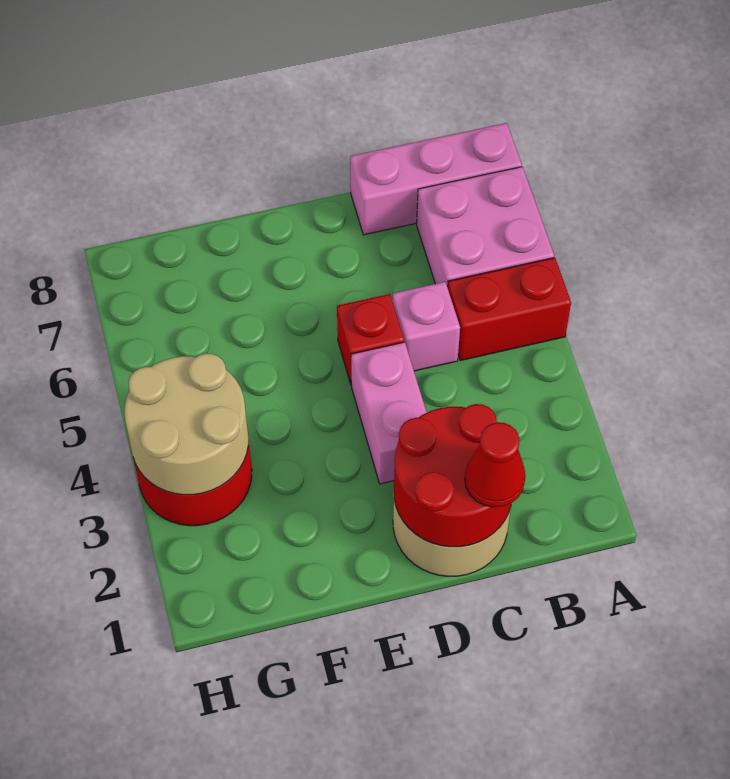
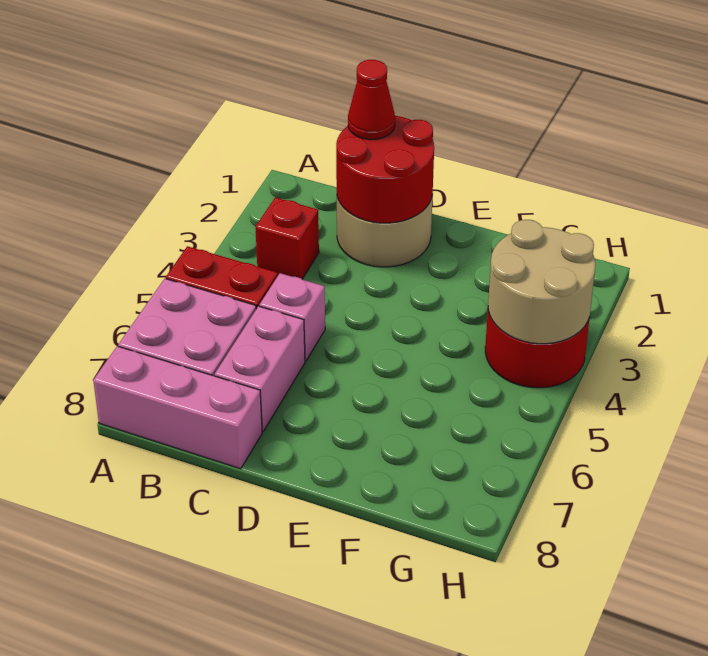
pink 1x2 brick [351,342,427,484] -> pink 1x2 brick moved to [214,306,305,432]
red 1x1 brick [337,294,404,384] -> red 1x1 brick moved to [255,198,319,279]

